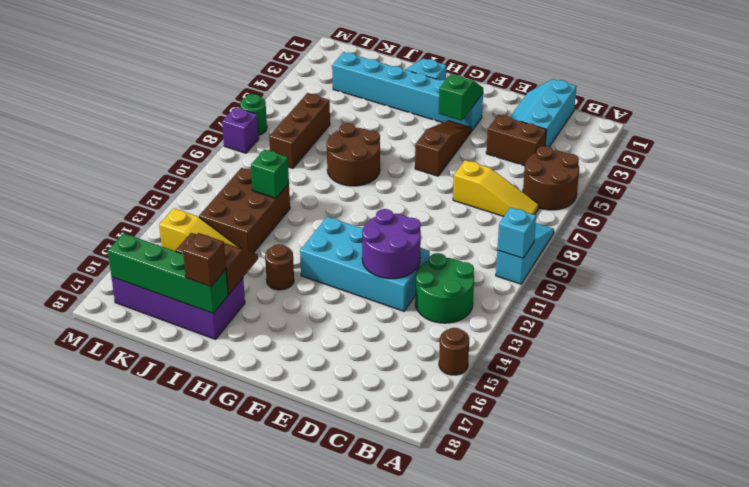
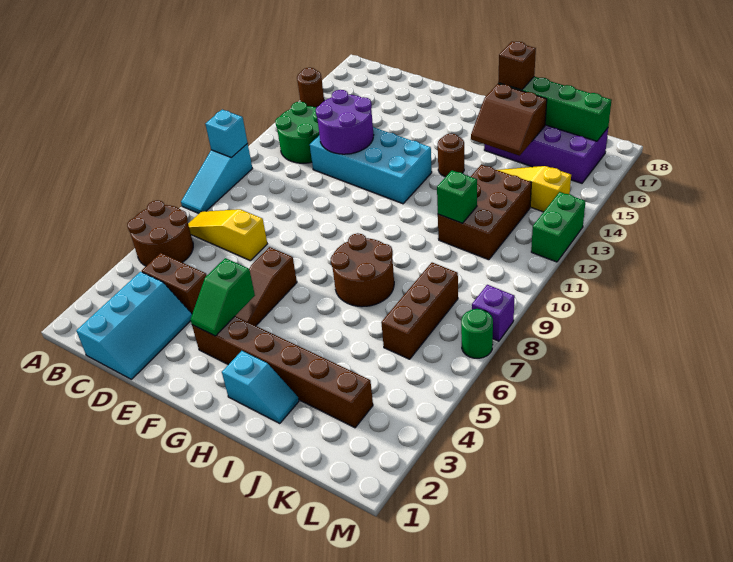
cyan 1x6 brick [332,52,483,131] -> brown 1x6 brick [192,316,373,428]
none -> green 1x2 brick [531,192,586,262]

